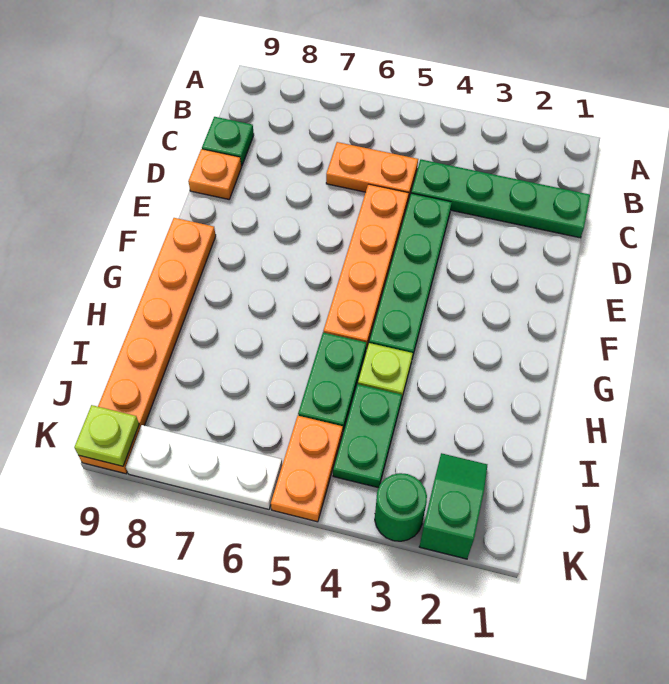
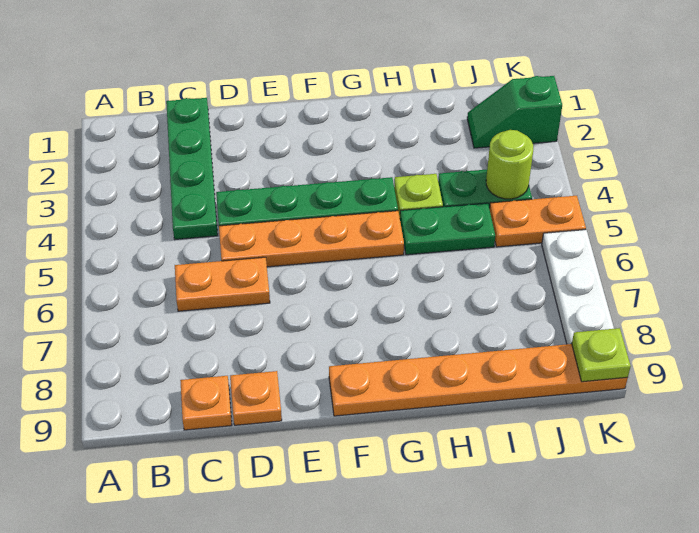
orange 1x2 plate [326,142,418,200] -> orange 1x2 plate turned to [175,257,270,311]
green 1x1 plate [202,117,254,166] -> orange 1x1 plate [180,376,232,430]
none -> lime 1x1 round brick [486,130,533,199]
green 1x1 round brick [375,473,427,541] -> none

